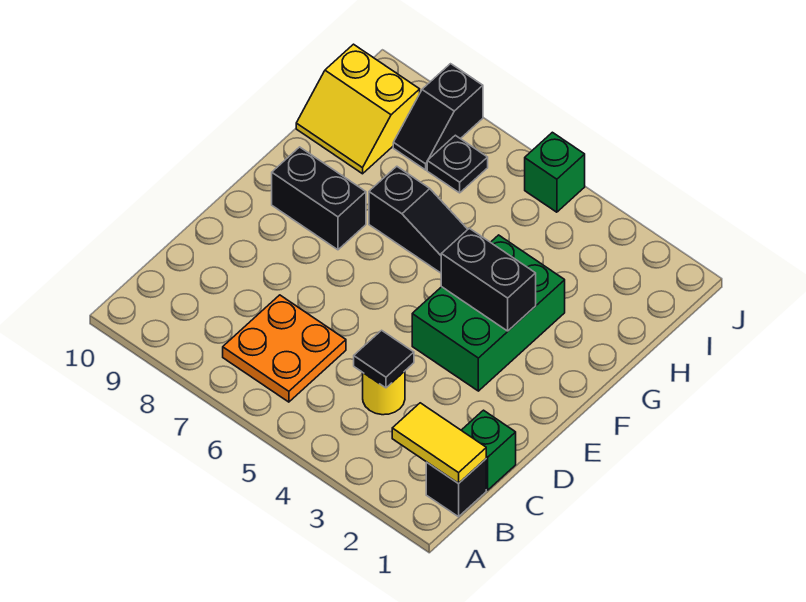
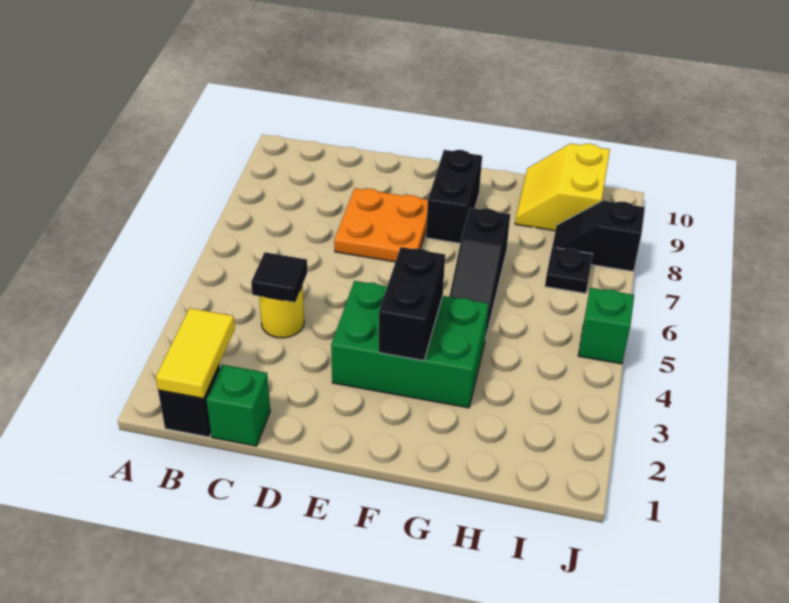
orange 2x2 plate [223,295,346,402] -> orange 2x2 plate moved to [334,188,428,262]

